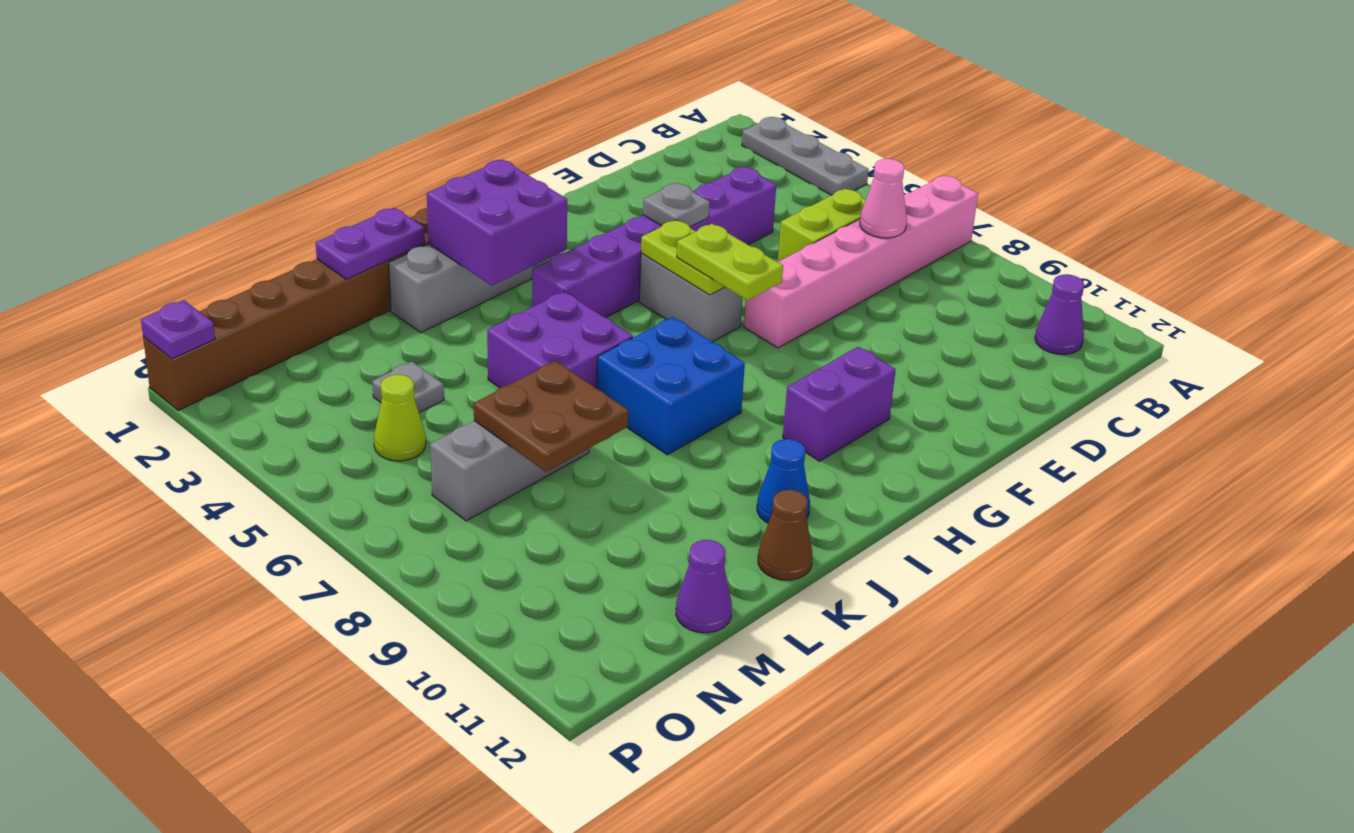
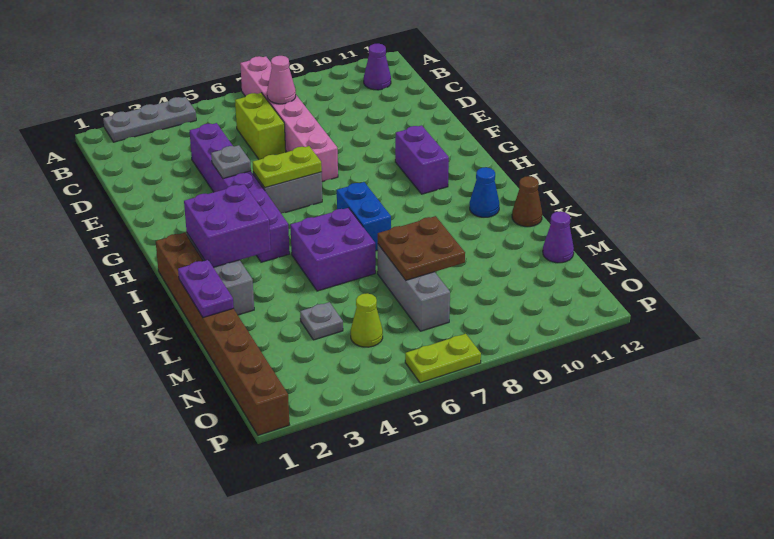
lime 1x2 plate [677,224,783,300] -> lime 1x2 plate moved to [405,334,481,383]
blue 2x2 brick [597,317,745,455] -> blue 1x2 brick [337,182,391,251]
purple 1x1 plate [141,300,215,359] -> none

